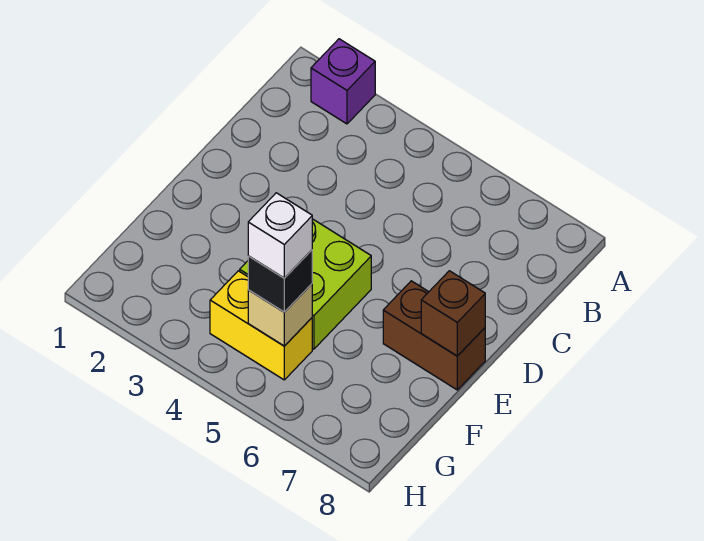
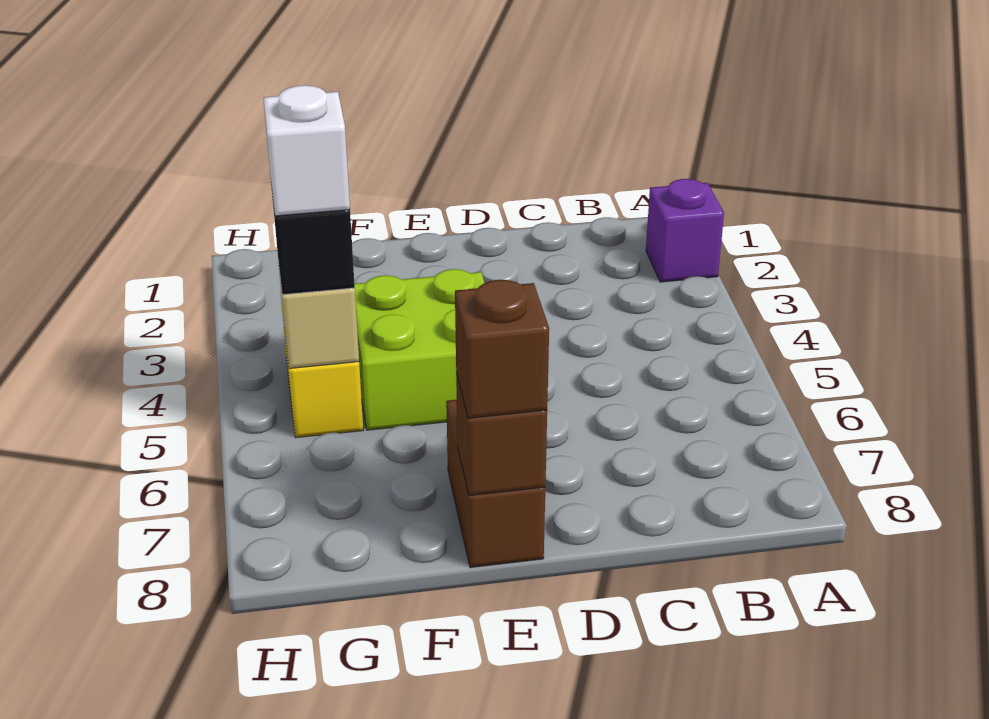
none -> brown 1x1 brick [455,280,549,418]

